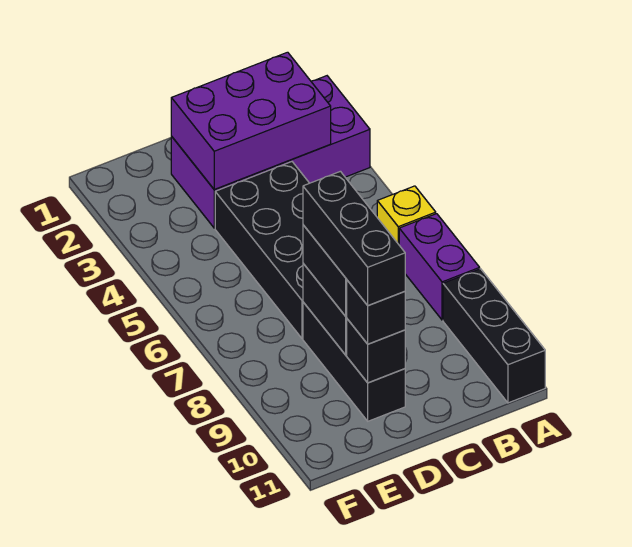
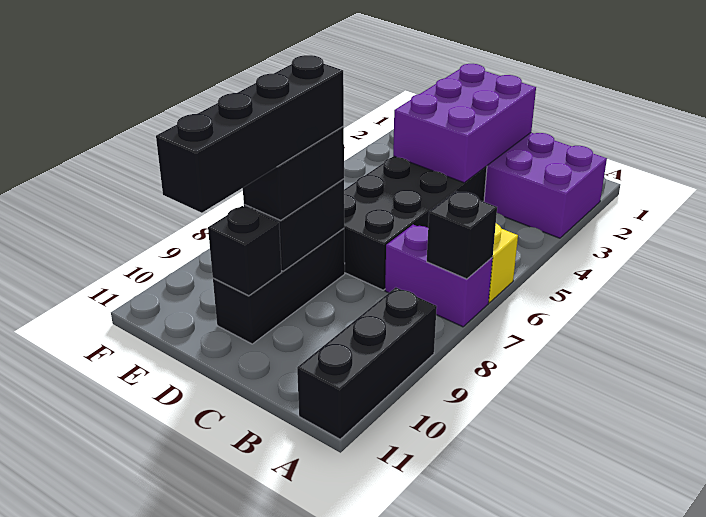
purple 1x2 brick [399,214,480,320] -> purple 1x2 brick turned to [385,225,493,327]
purple 2x3 brick [171,52,331,190] -> purple 2x3 brick turned to [393,64,536,183]
black 1x3 brick [303,171,405,306] -> black 1x4 brick [156,55,344,213]
black 1x1 brick [346,280,405,344] -> black 1x1 brick moved to [427,191,497,279]

